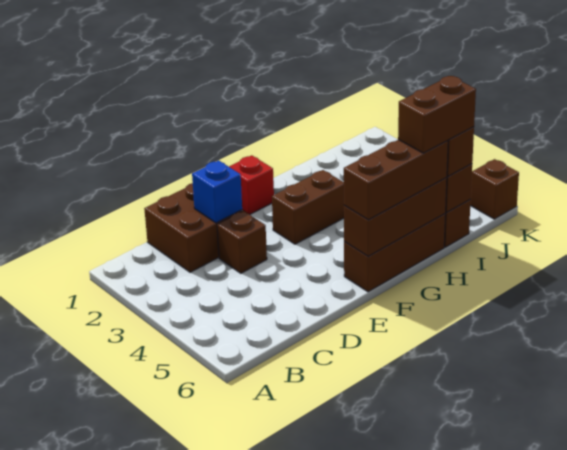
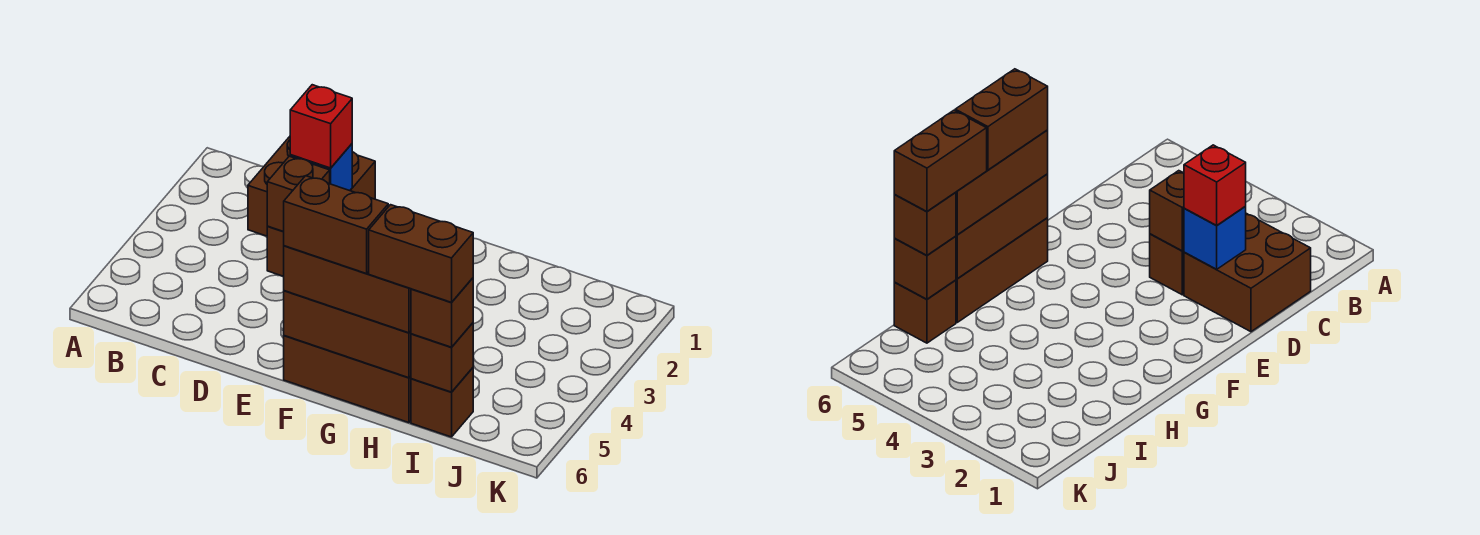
red 1x1 brick [229,155,274,214] -> red 1x1 brick moved to [290,85,352,168]
brown 1x2 brick [272,170,344,244] -> brown 1x2 brick moved to [284,176,388,274]
brown 1x1 brick [470,159,519,219] -> brown 1x1 brick moved to [267,156,330,232]

